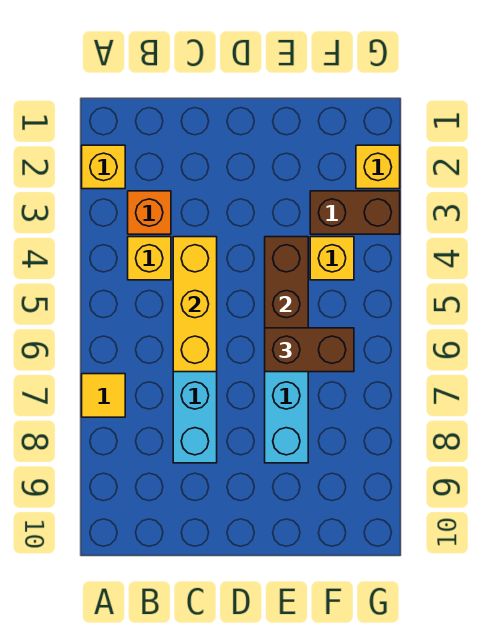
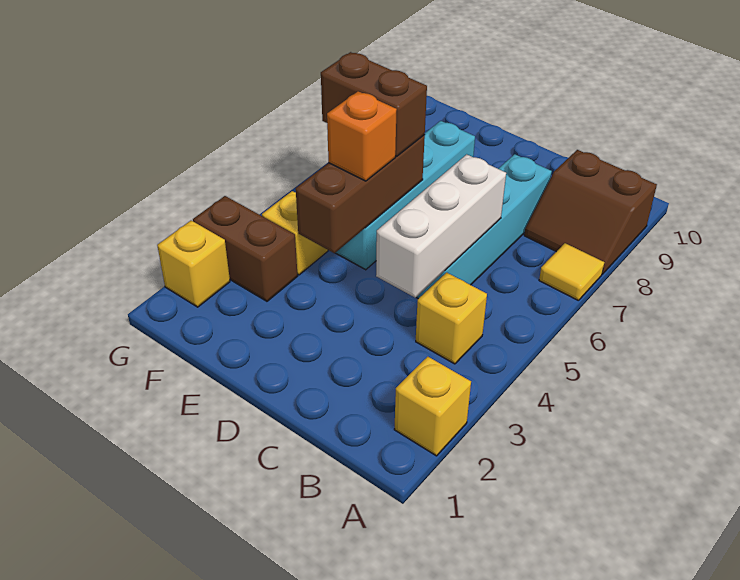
none -> brown 2x2 slope [524,150,657,274]
orange 1x1 brick [128,191,171,234] -> orange 1x1 brick moved to [327,91,397,181]
yellow 1x3 brick [173,237,217,372] -> white 1x3 brick [376,154,506,298]

